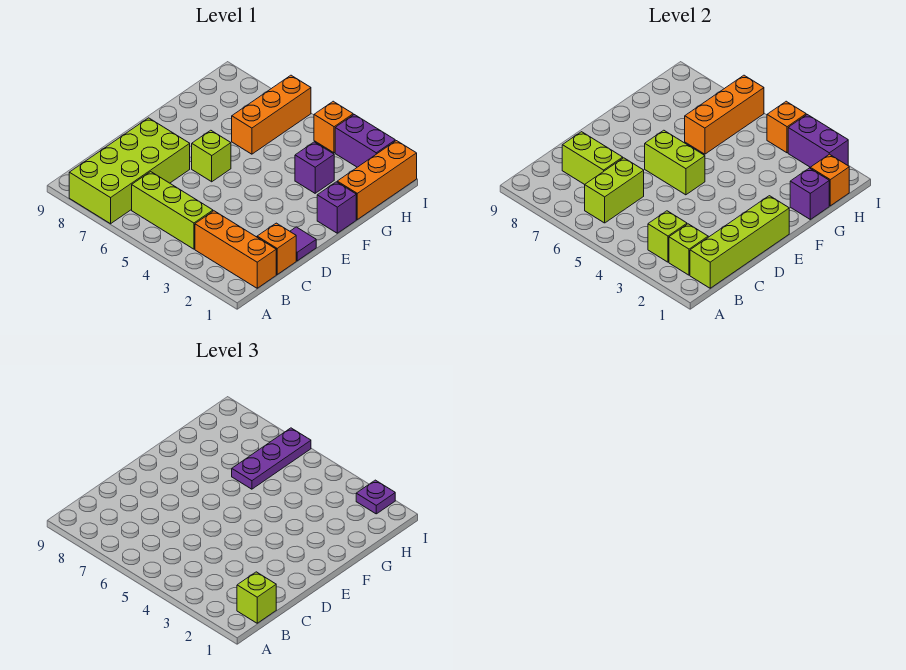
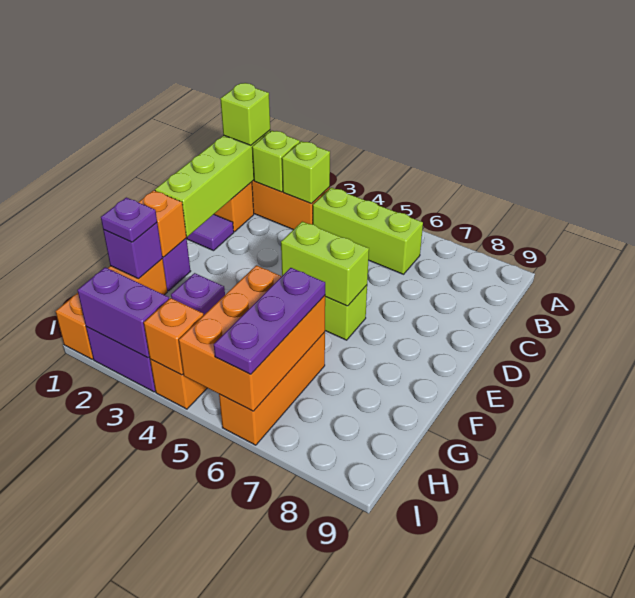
lime 2x4 brick [69,118,190,224] -> none
lime 1x2 brick [585,158,644,223] -> none
lime 1x2 brick [562,132,623,185] -> none
orange 1x3 brick [685,75,764,154] -> orange 2x3 brick [179,265,325,411]
orange 1x1 brick [810,154,849,206] -> orange 1x1 brick moved to [138,190,187,257]
purple 1x1 plate [356,480,395,514] -> purple 1x1 plate moved to [101,197,157,242]

